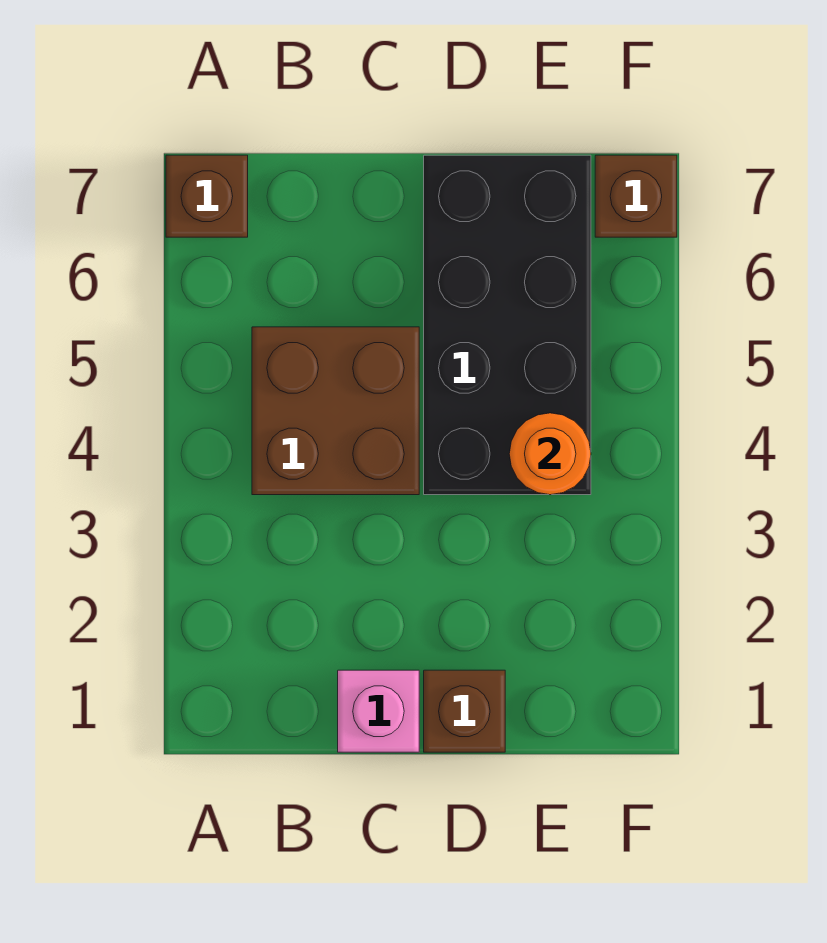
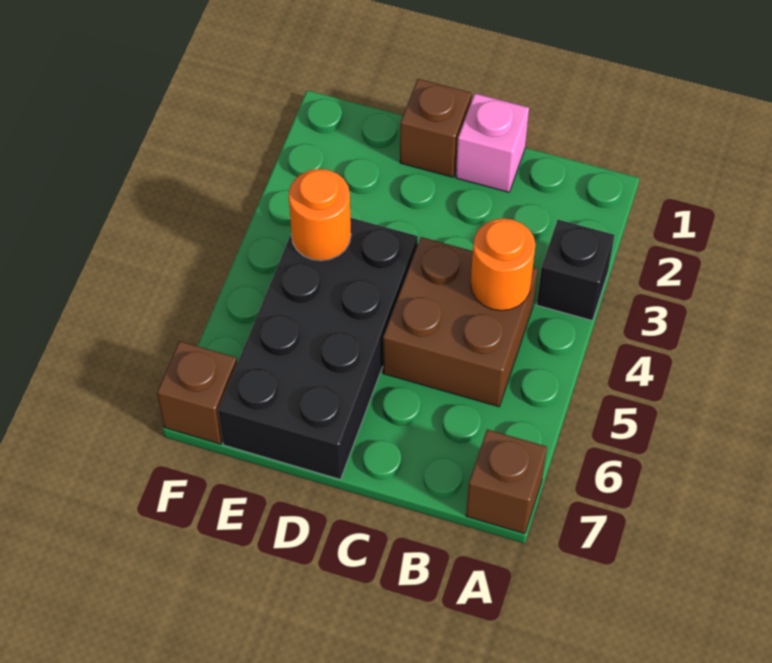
none -> black 1x1 brick [537,220,615,321]
none -> orange 1x1 round brick [471,218,535,311]

